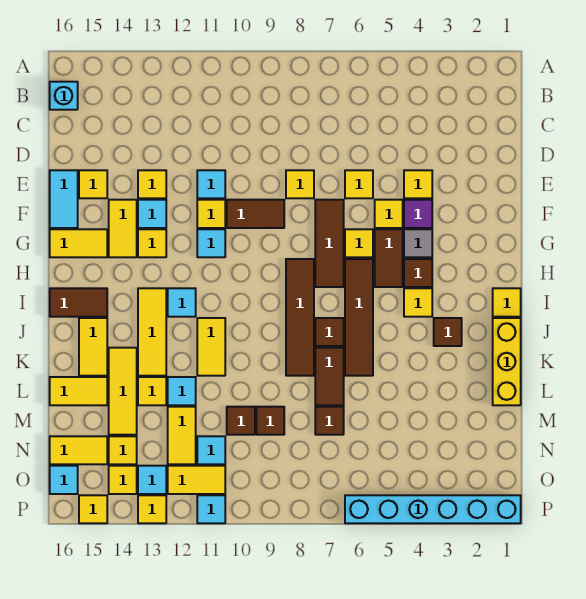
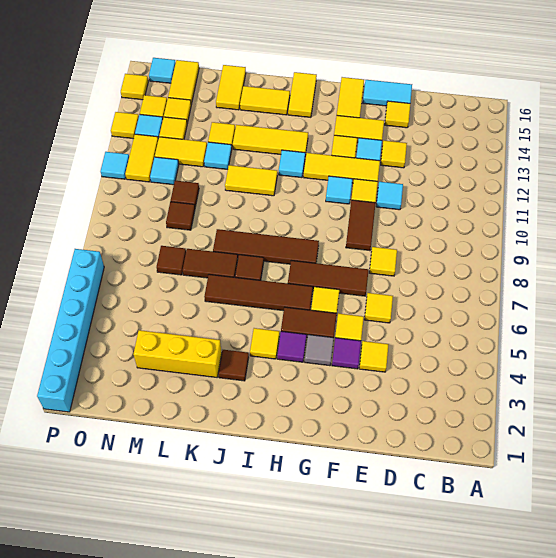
cyan 1x1 brick [50,82,78,110] -> none
brown 1x1 tile [404,259,432,287] -> purple 1x1 tile [277,331,307,362]
yellow 1x1 tile [493,288,521,317] -> yellow 1x1 tile moved to [159,117,187,139]
brown 1x2 tile [50,288,107,317] -> yellow 1x2 tile [288,72,317,117]
yellow 1x3 brick [493,318,521,405] -> yellow 1x3 brick moved to [134,330,222,377]
yellow 1x3 tile [109,348,137,435] -> yellow 1x3 tile moved to [304,153,380,183]

